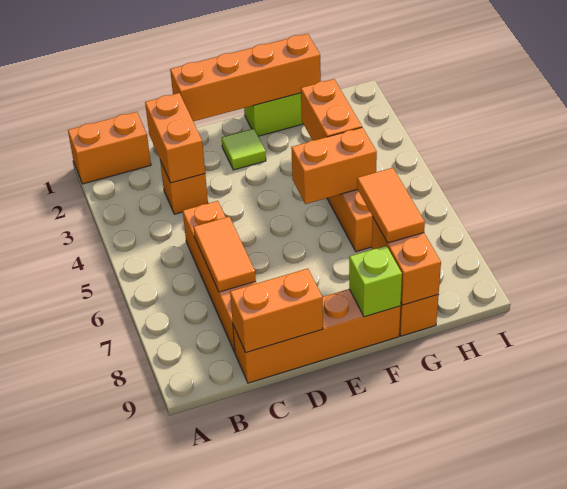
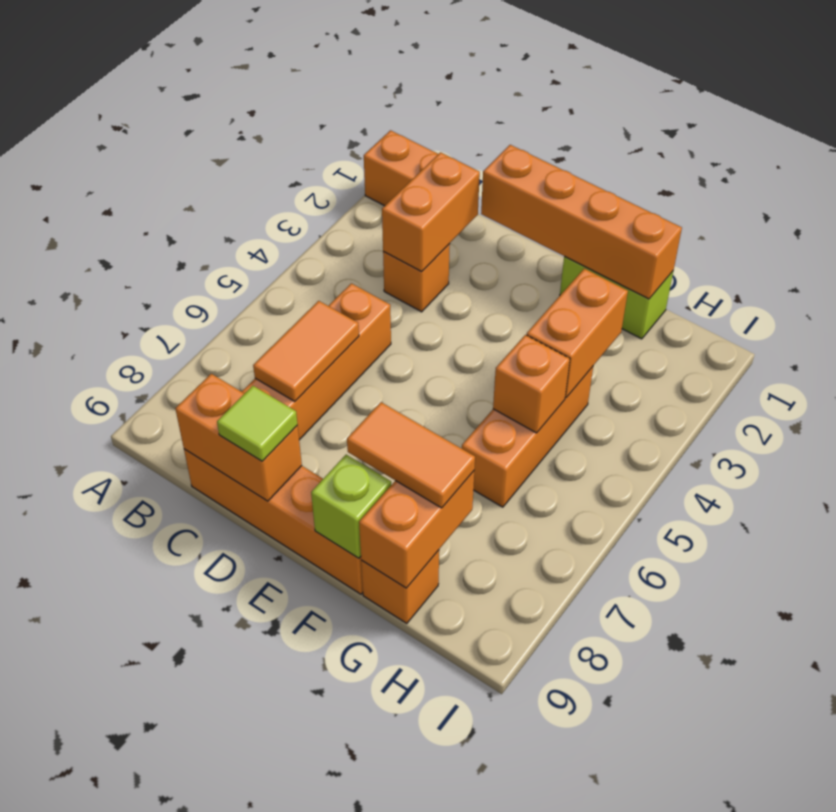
lime 1x1 tile [222,129,266,170] -> lime 1x1 tile moved to [217,386,298,461]
orange 1x2 brick [291,127,377,204] -> orange 1x1 brick [493,335,570,433]
orange 1x2 tile [357,168,425,243] -> orange 1x2 tile turned to [347,402,475,508]

